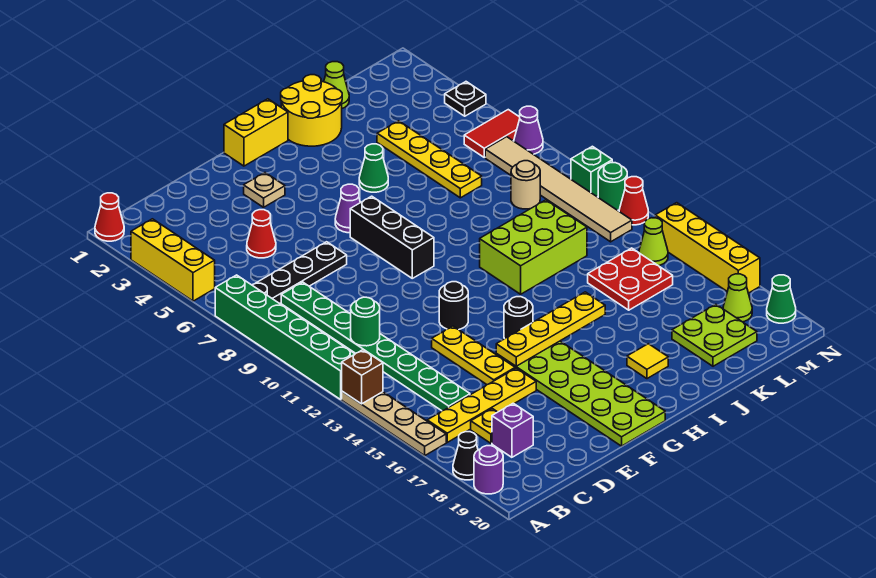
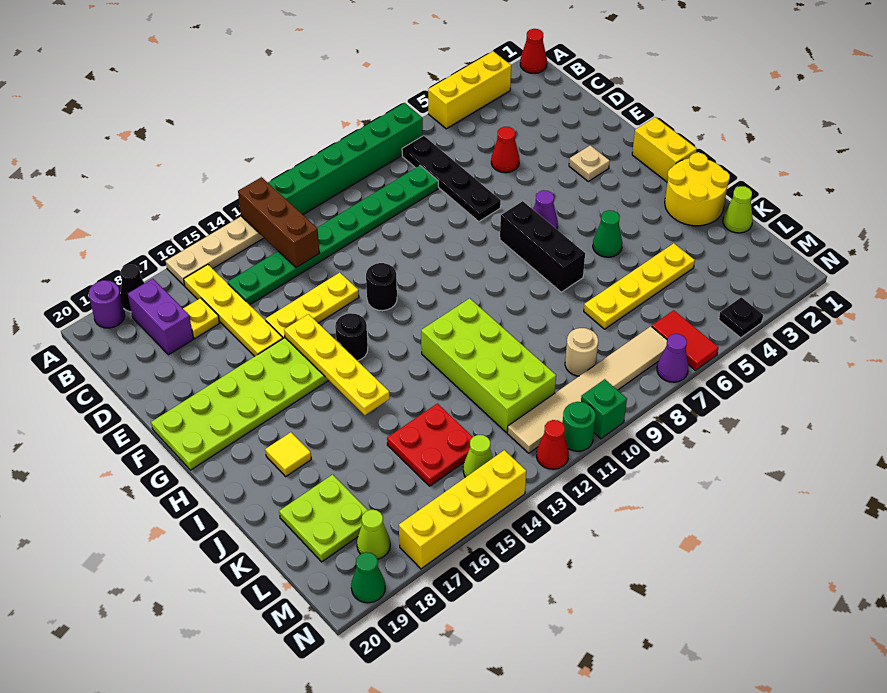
brown 1x1 brick [342,350,383,404] -> brown 1x3 brick [238,177,319,268]
green 1x1 round brick [351,297,380,346] -> none
purple 1x1 brick [492,403,533,457] -> purple 1x2 brick [128,279,193,355]
black 1x3 brick [350,196,434,278] -> black 1x3 brick turned to [500,201,585,292]
lime 2x3 brick [480,200,587,294] -> lime 2x4 brick [421,298,556,432]

